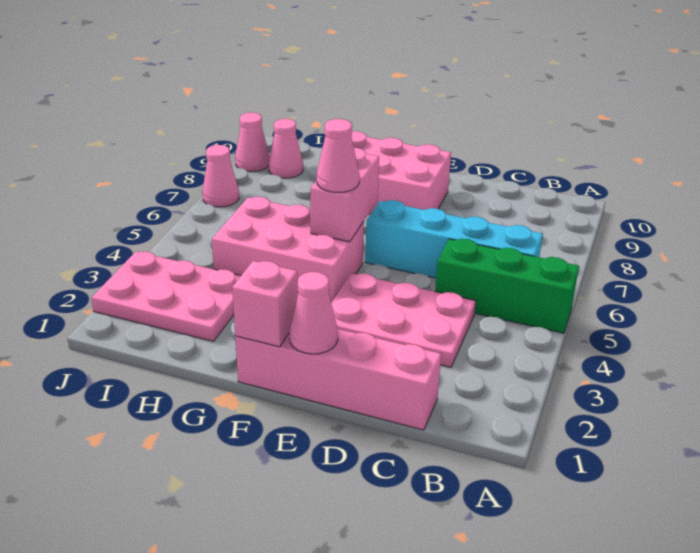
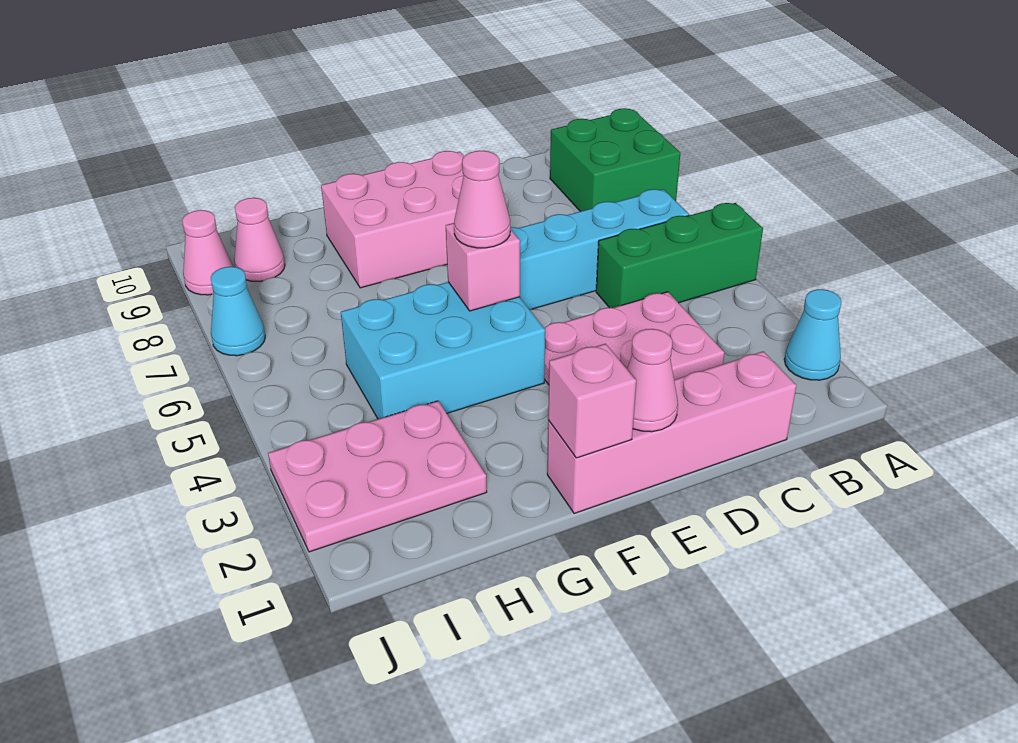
none -> cyan 1x1 cone [784,289,841,380]
none -> green 2x2 brick [550,108,680,211]
pink 2x3 brick [212,197,364,303] -> cyan 2x3 brick [341,282,545,419]
pink 1x2 brick [310,148,379,242] -> pink 1x1 brick [446,223,520,311]
pink 1x1 cone [202,145,239,207] -> cyan 1x1 cone [211,267,265,356]

